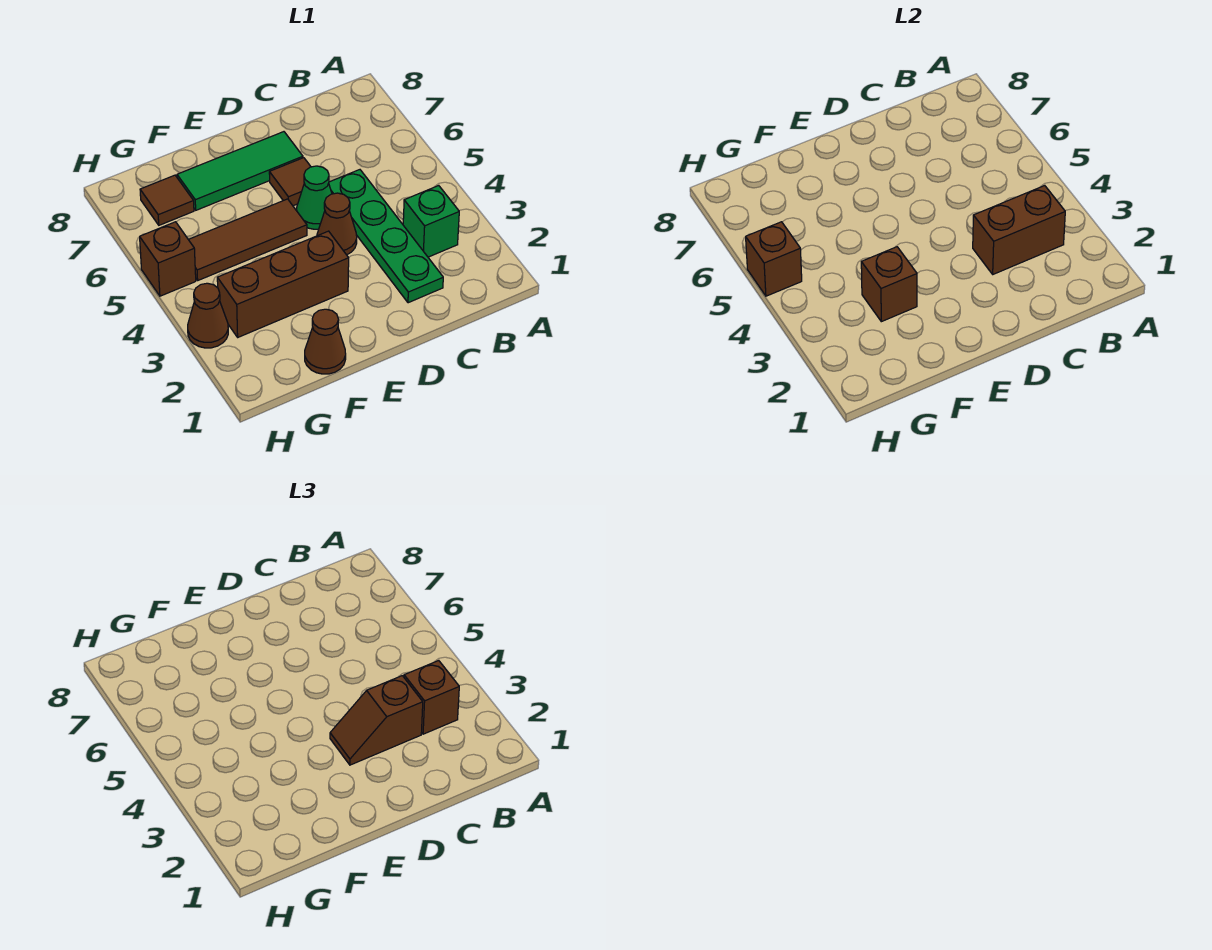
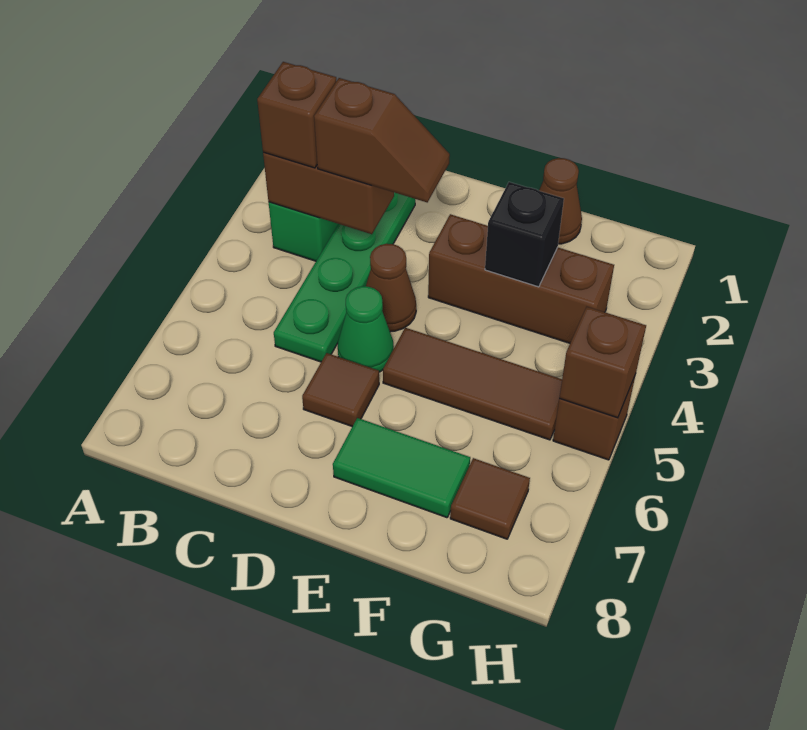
green 1x3 tile [177,132,303,210] -> green 1x2 tile [333,418,470,518]
brown 1x1 brick [861,247,917,322] -> black 1x1 brick [485,182,564,287]
brown 1x1 cone [188,283,228,348] -> none

